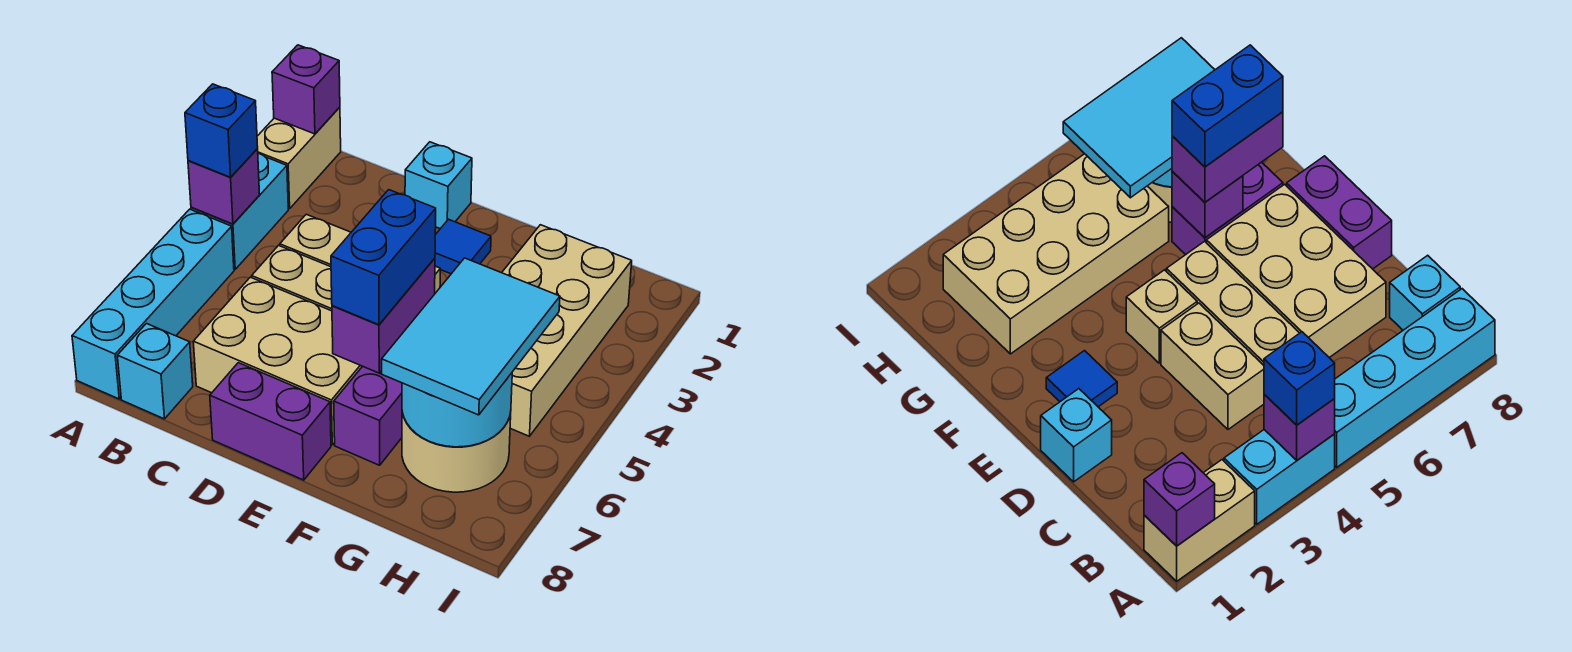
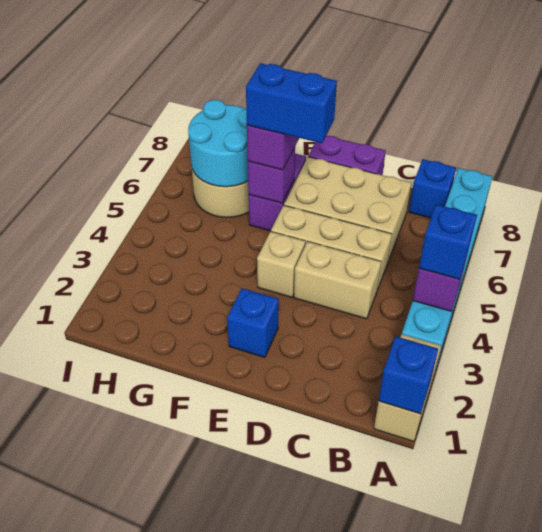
purple 1x1 brick [272,45,340,134] -> blue 1x1 brick [379,336,438,414]
cyan 1x1 brick [117,324,193,419] -> blue 1x1 brick [409,159,456,218]
cyan 1x1 brick [405,142,472,229] -> none
blue 1x1 tile [435,219,491,274] -> blue 1x1 brick [227,288,279,357]
blue 1x2 brick [331,190,436,325] -> blue 1x2 brick turned to [246,63,337,143]
tan 2x4 brick [502,225,632,436] -> none
cyan 2x3 tile [382,258,560,415] -> none

